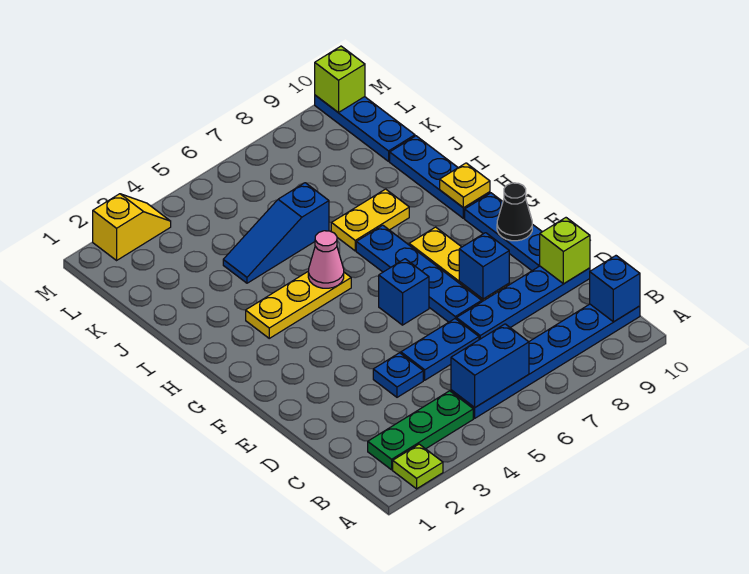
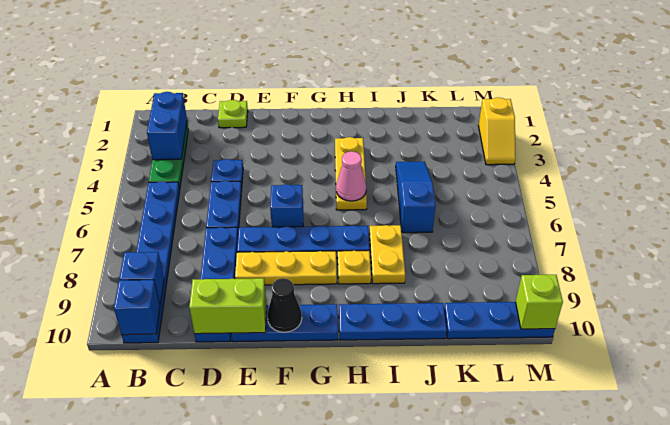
lime 1x1 plate [393,444,443,489] -> lime 1x1 plate moved to [218,100,248,128]
blue 1x2 brick [451,324,529,407] -> blue 1x2 brick moved to [147,92,187,160]
lime 1x1 brick [540,218,590,284] -> lime 1x2 brick [189,278,267,334]
blue 1x1 brick [459,233,509,299] -> blue 1x1 brick moved to [119,252,164,304]
yellow 1x1 plate [440,163,490,208] -> yellow 1x1 plate moved to [338,251,371,284]

